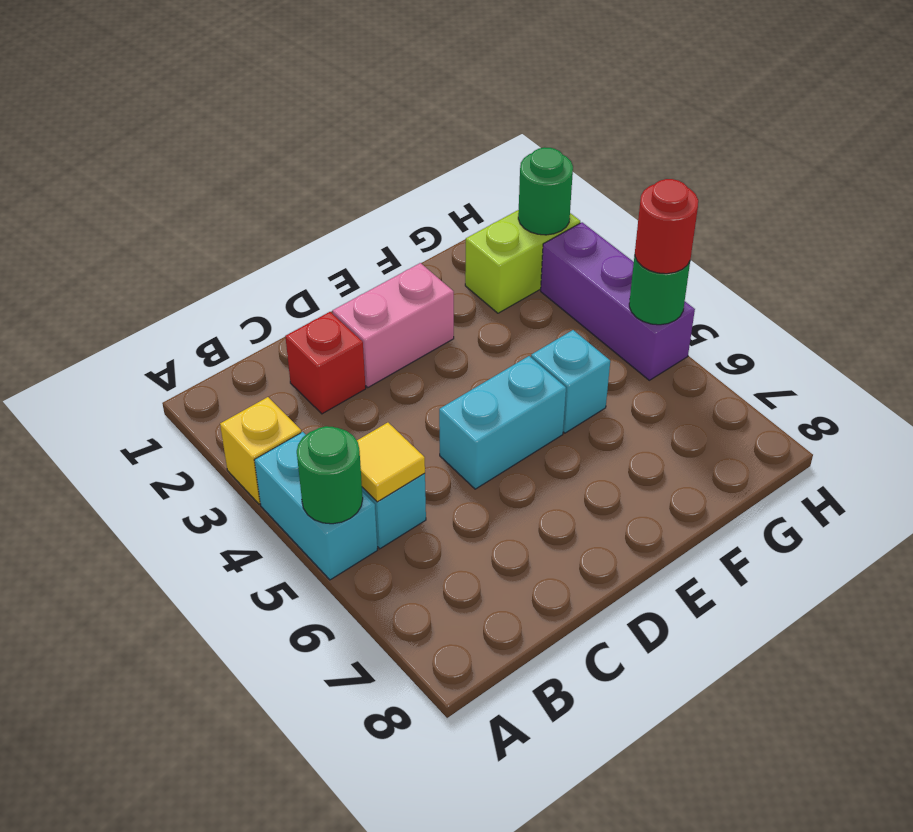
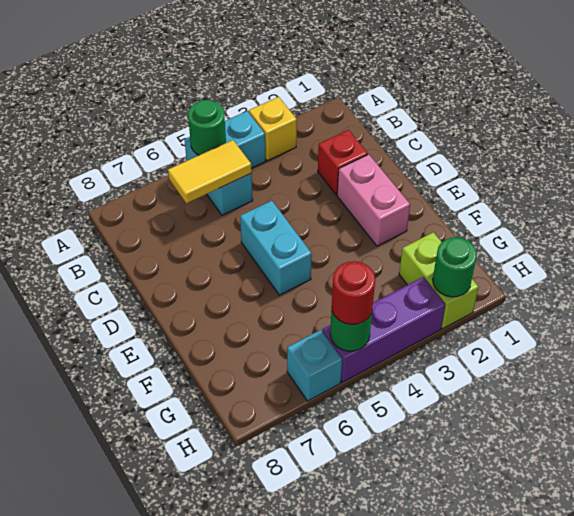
yellow 1x1 tile [357,423,425,502] -> yellow 1x2 tile [168,140,252,203]
cyan 1x1 brick [531,330,610,433] -> cyan 1x1 brick moved to [287,330,342,401]

